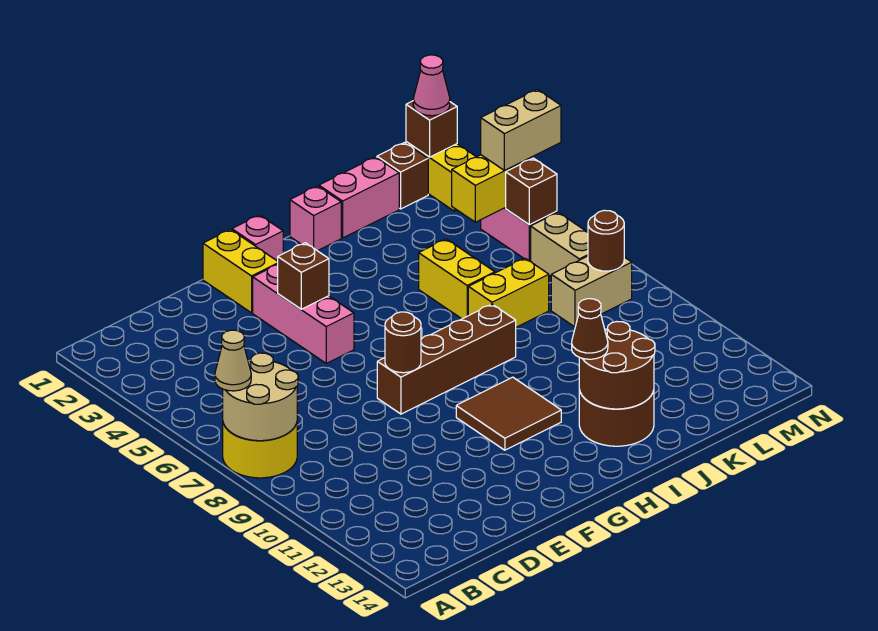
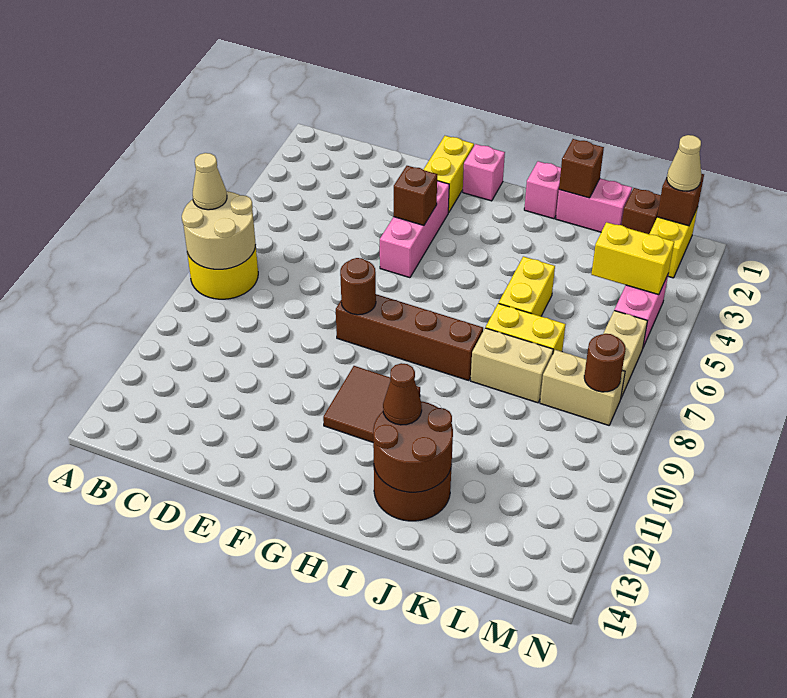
pink 1x1 cone [413,55,450,116] -> tan 1x1 cone [667,135,701,191]
tan 1x2 brick [481,89,561,170] -> tan 1x2 brick moved to [471,328,553,403]
brown 1x1 brick [506,158,557,225] -> brown 1x1 brick moved to [559,139,604,198]

